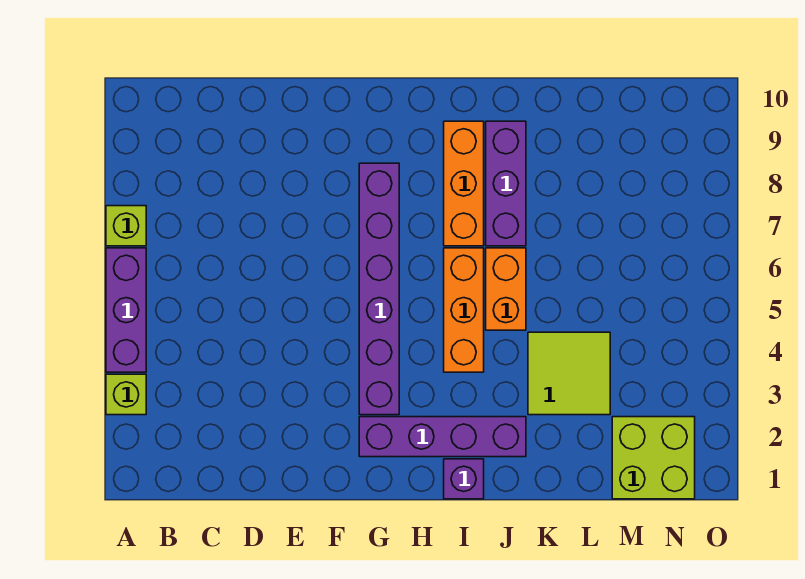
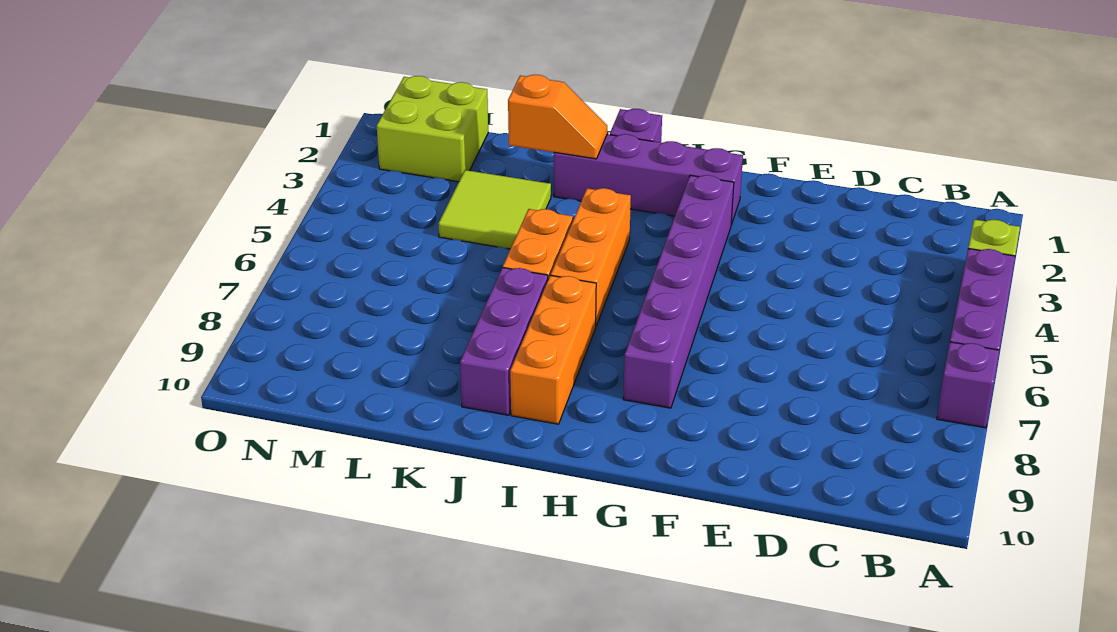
lime 1x1 brick [106,206,146,246] -> purple 1x1 brick [937,342,999,428]
none -> orange 1x2 slope [508,75,607,159]

